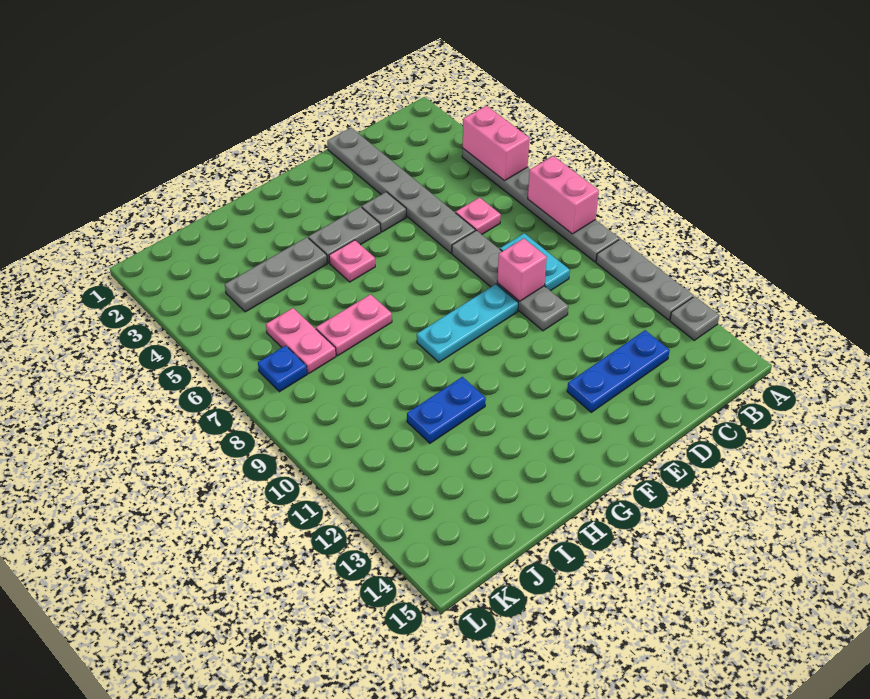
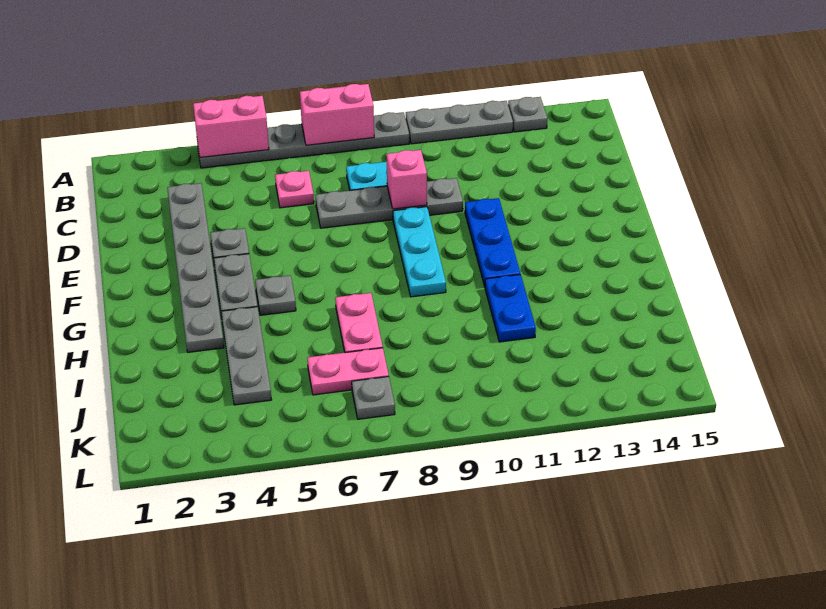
blue 1x3 plate [567,330,670,412] -> blue 1x3 plate moved to [465,198,520,287]
grey 1x6 plate [327,128,475,253] -> grey 1x6 plate turned to [167,183,224,352]
pink 1x1 plate [329,240,375,282] -> grey 1x1 plate [255,275,296,315]
blue 1x1 plate [258,346,307,392] -> grey 1x1 plate [352,377,395,419]

